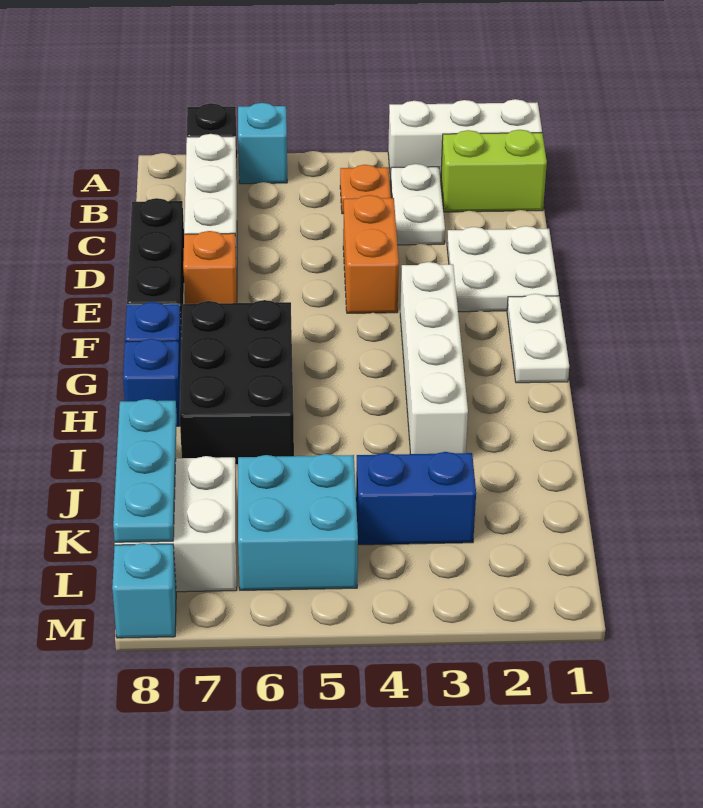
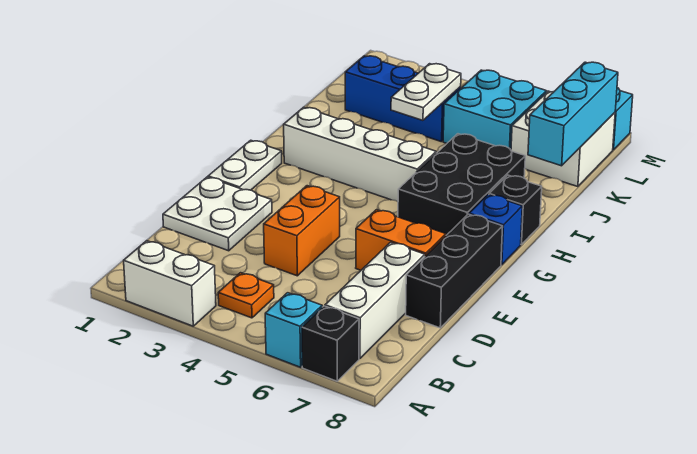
white 1x3 brick [388,99,542,181] -> white 1x2 brick [124,241,216,326]
lime 1x2 brick [441,130,547,212] -> none
white 1x2 plate [391,164,445,245] -> white 1x2 plate moved to [391,64,461,120]
orange 1x1 brick [183,231,237,304] -> orange 1x2 brick [356,210,446,270]
white 1x4 brick [400,262,468,454] -> white 1x4 brick turned to [284,107,436,202]
blue 1x1 brick [123,339,181,426] -> black 1x1 brick [489,175,542,245]
cyan 1x3 plate [113,399,177,542] -> cyan 1x3 brick [528,62,618,166]
blue 1x2 brick [356,452,476,545] -> blue 1x3 brick [345,56,461,142]

